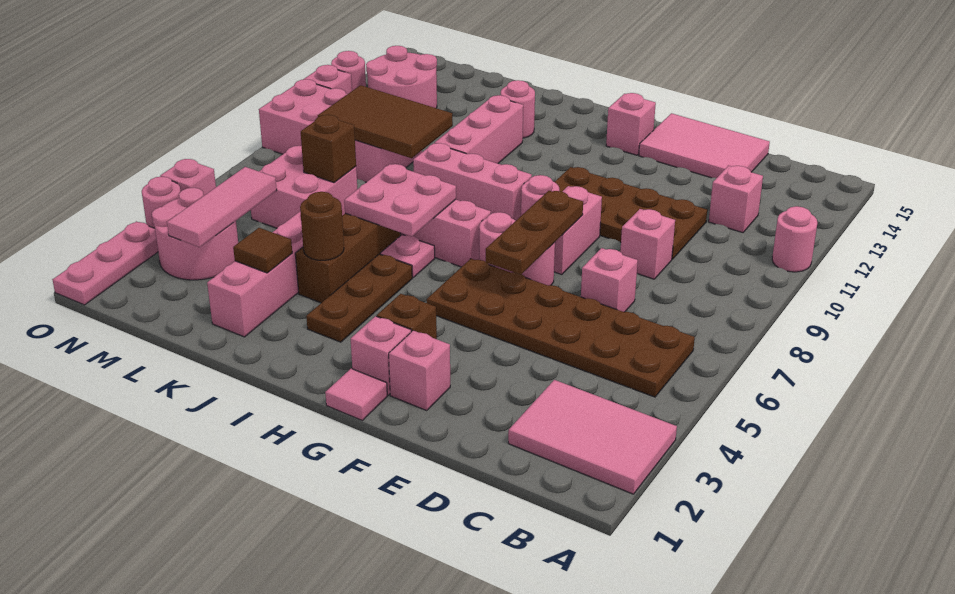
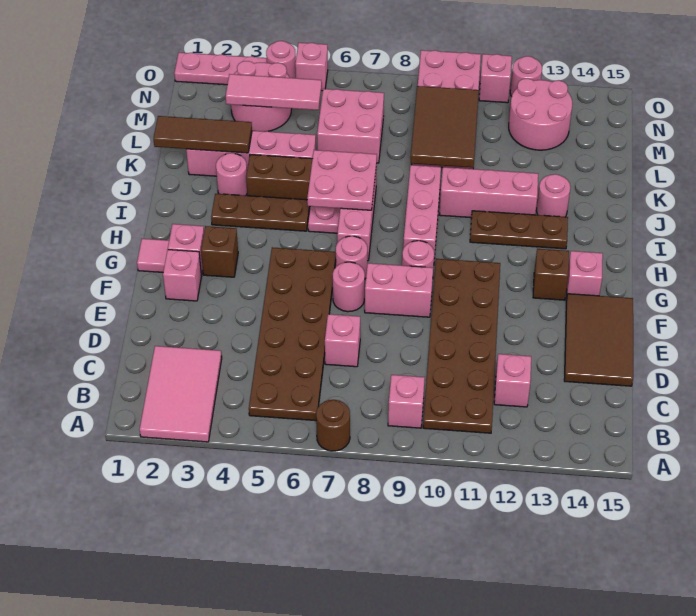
pink 1x1 round brick [772,206,817,272] -> pink 1x1 round brick moved to [216,153,247,196]
pink 1x1 brick [620,209,675,279] -> pink 1x1 brick moved to [388,375,425,428]
brown 2x4 plate [555,167,707,259] -> brown 2x6 plate [423,259,500,433]
pink 2x3 tile [639,113,770,178] -> brown 2x3 tile [564,294,633,386]
brown 1x3 plate [486,191,583,274] -> brown 1x3 plate moved to [470,211,568,249]
brown 1x1 round brick [300,192,344,260] -> brown 1x1 round brick moved to [316,400,350,451]
brown 1x1 tile [233,228,292,273] -> brown 1x3 tile [153,116,252,153]
brown 1x1 brick [301,115,356,183] -> brown 1x1 brick moved to [533,249,569,300]

